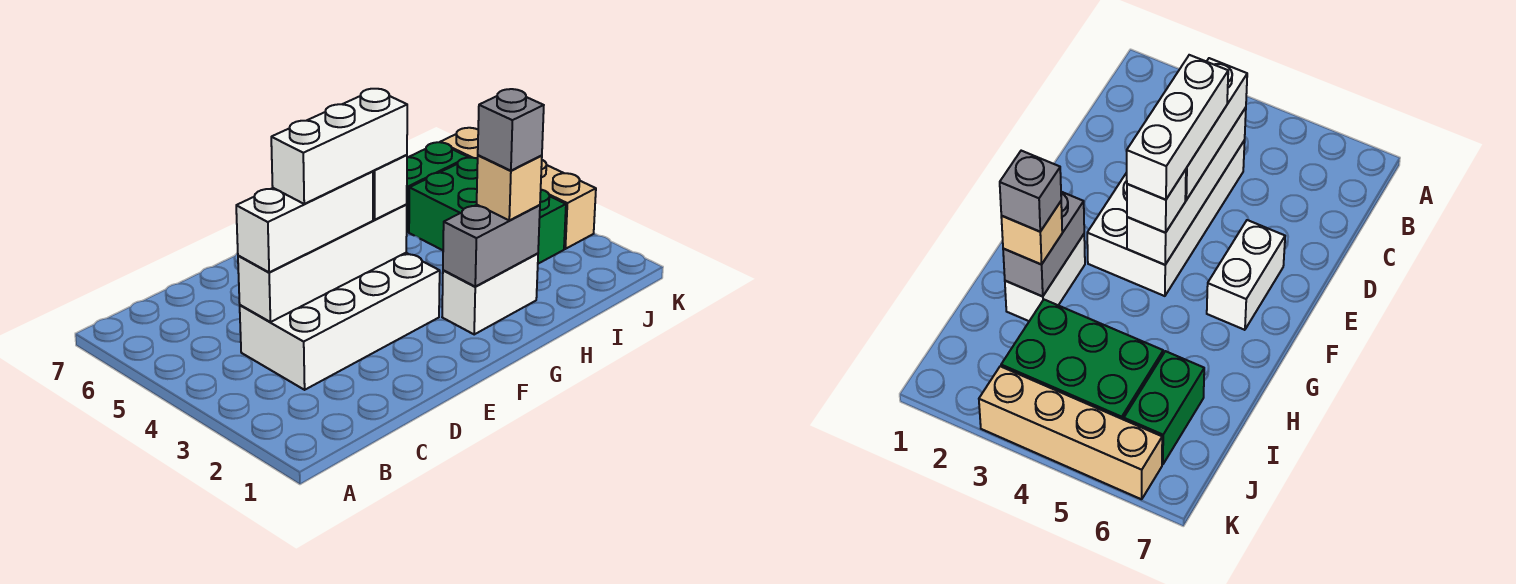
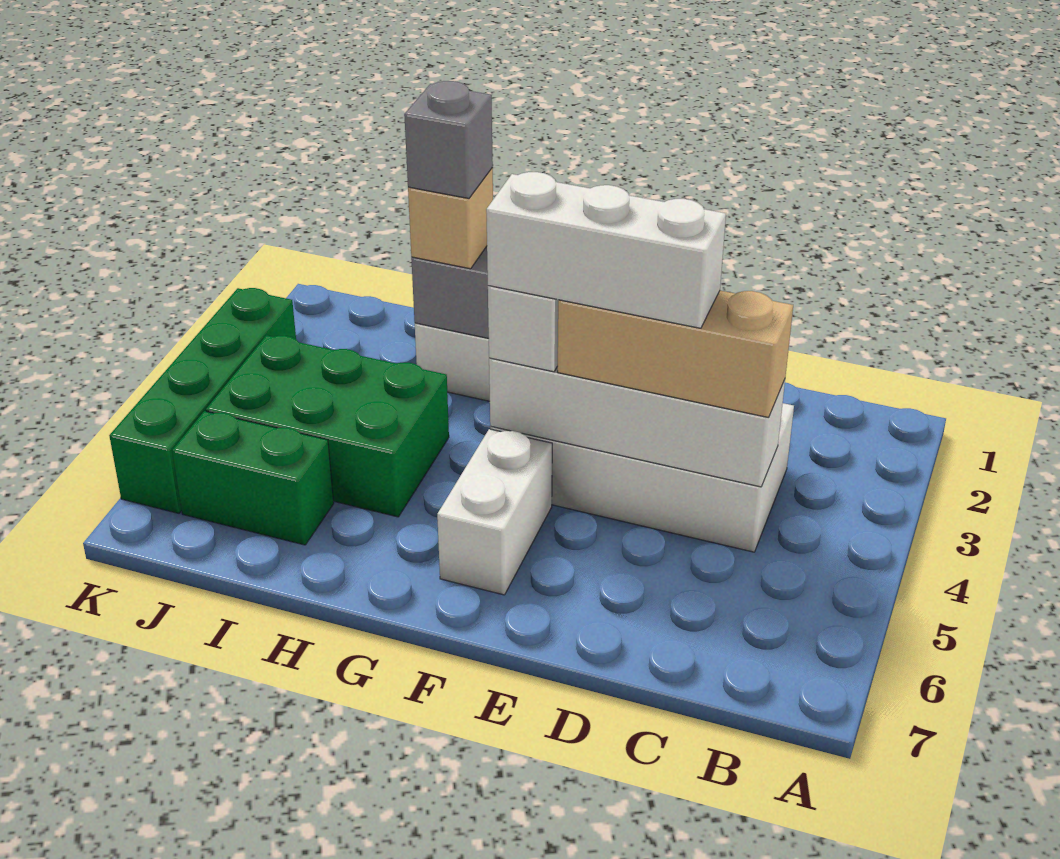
white 1x3 brick [236,171,373,272] -> tan 1x3 brick [558,291,793,418]
white 1x2 brick [1207,220,1285,330] -> white 1x2 brick turned to [437,429,552,595]
green 2x3 brick [409,158,566,264] -> green 2x3 brick turned to [206,335,449,517]
tan 1x4 brick [441,128,596,249] -> green 1x4 brick [109,288,296,513]

